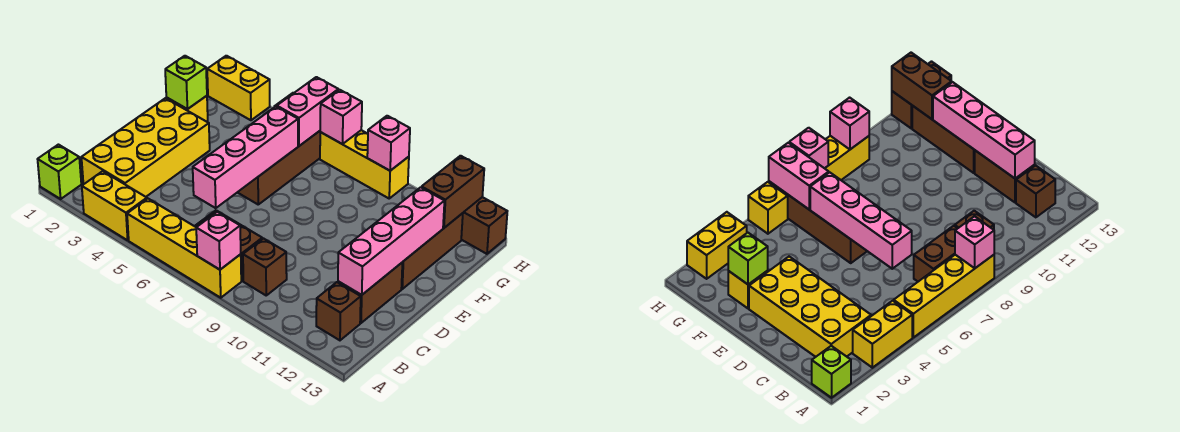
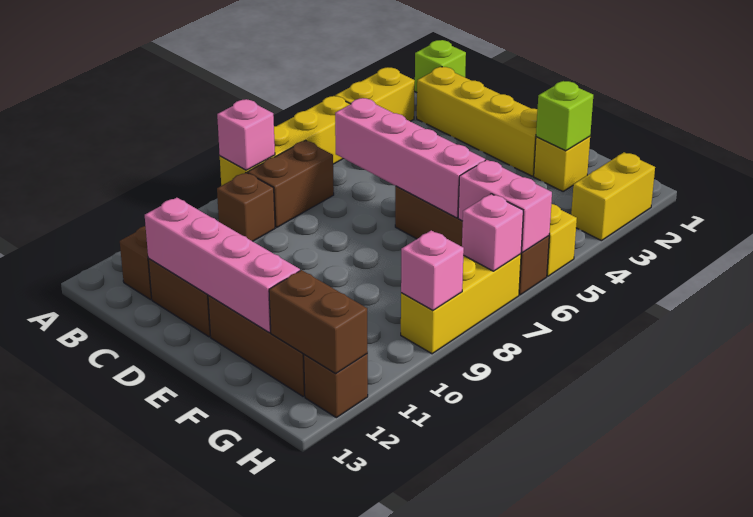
yellow 2x4 brick [81,98,210,197] -> yellow 1x4 brick [417,67,537,176]
brown 1x2 brick [461,197,507,254] -> brown 1x1 brick [304,354,368,418]

